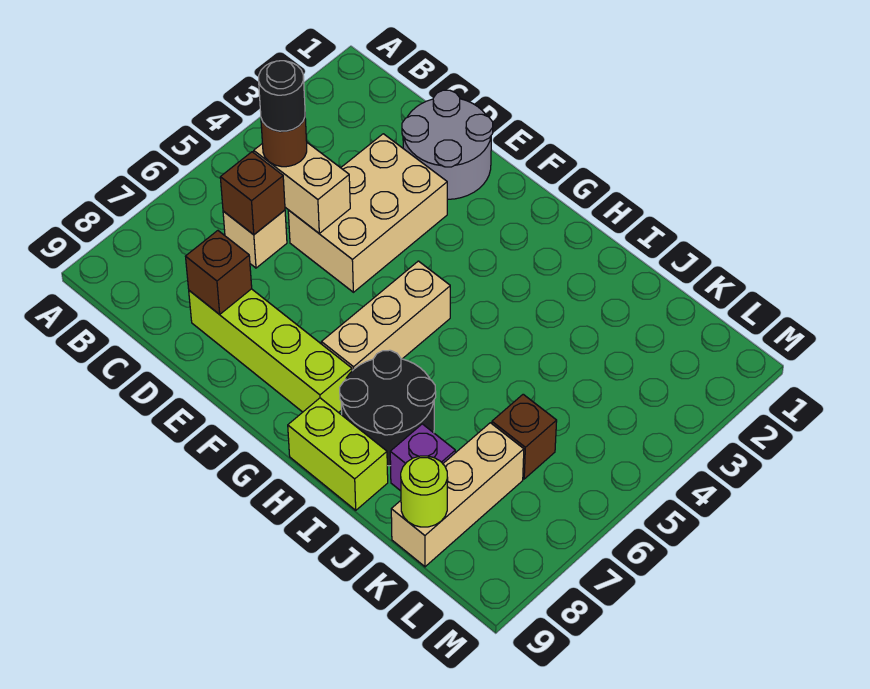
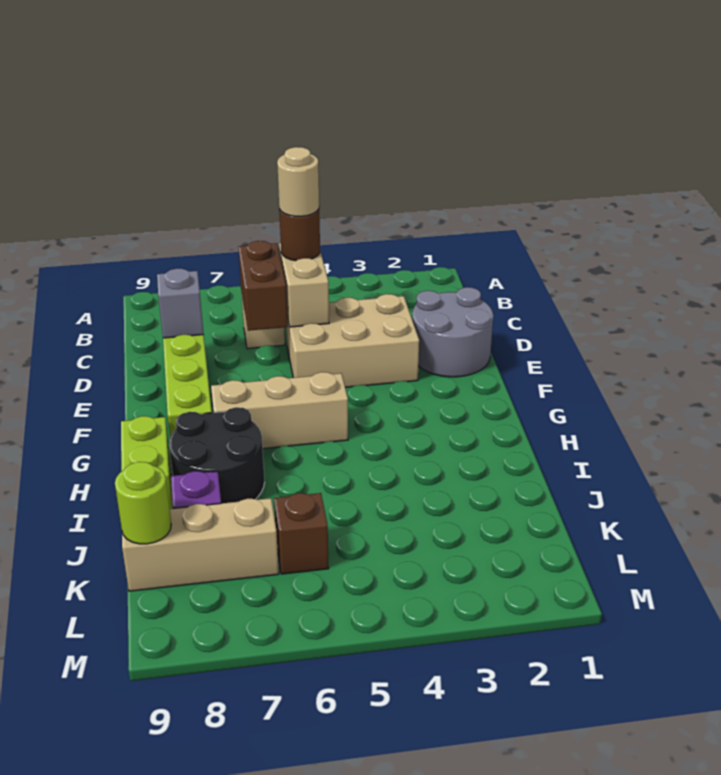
black 1x1 round brick [259,61,305,131] -> tan 1x1 round brick [277,147,319,216]
brown 1x1 brick [220,152,285,235] -> brown 1x2 brick [238,241,288,331]
brown 1x1 brick [185,231,252,314] -> grey 1x1 brick [157,269,204,338]

